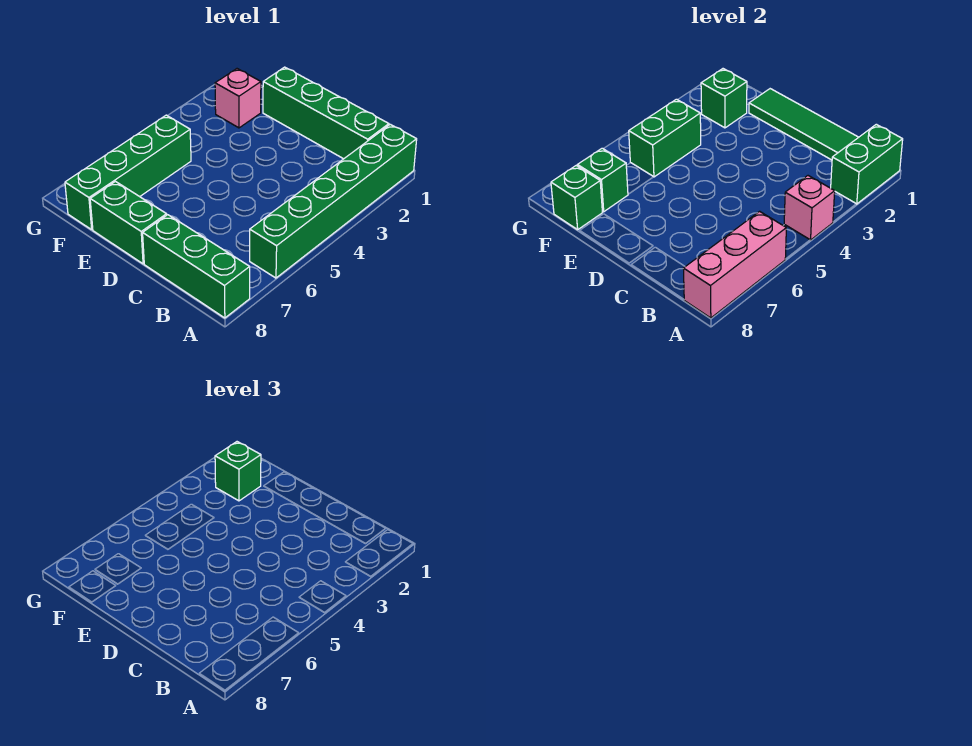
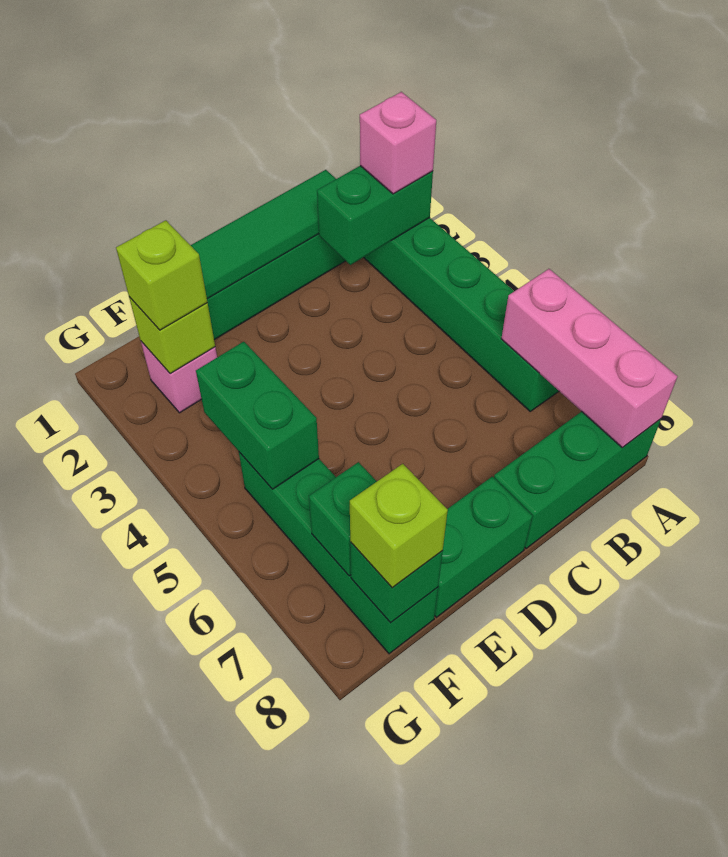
green 1x2 brick [831,124,903,204] -> green 1x2 brick turned to [317,166,433,265]
pink 1x1 brick [784,176,835,240] -> pink 1x1 brick moved to [360,92,436,194]
green 1x1 brick [701,69,747,128] -> lime 1x1 brick [129,297,215,374]
green 1x1 brick [215,442,261,501] -> lime 1x1 brick [116,220,207,330]
none -> lime 1x1 brick [350,464,448,588]

